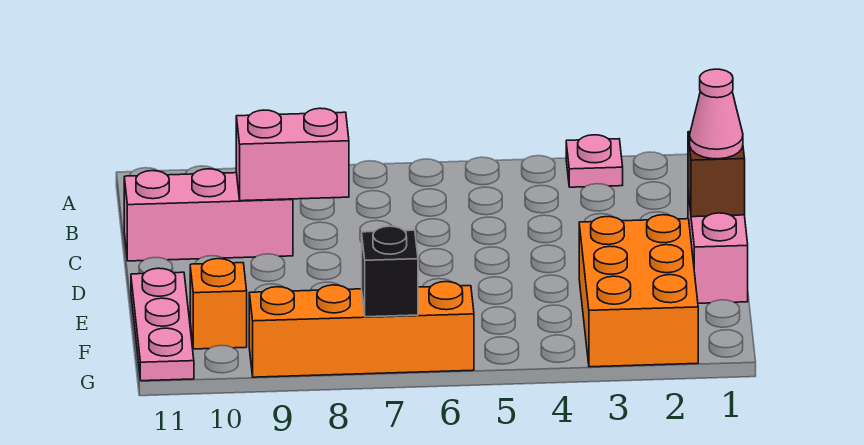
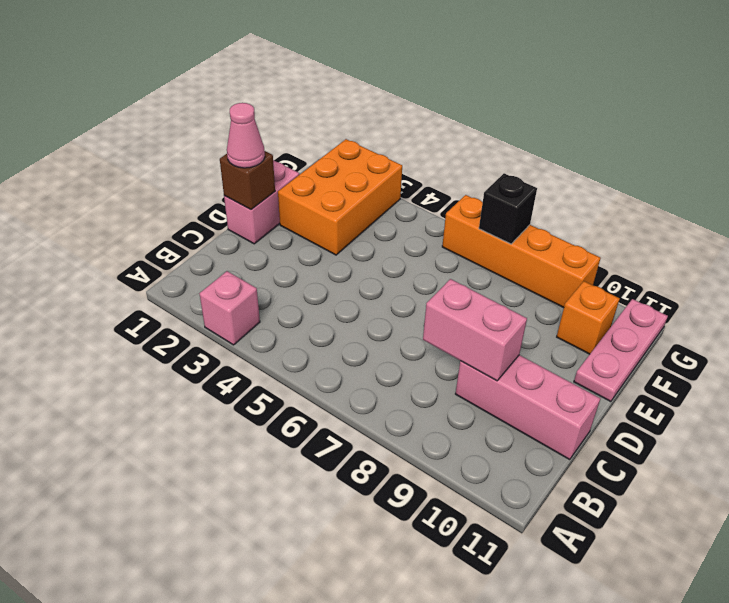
pink 1x1 plate [566,135,623,187] -> pink 1x1 brick [199,271,260,345]

